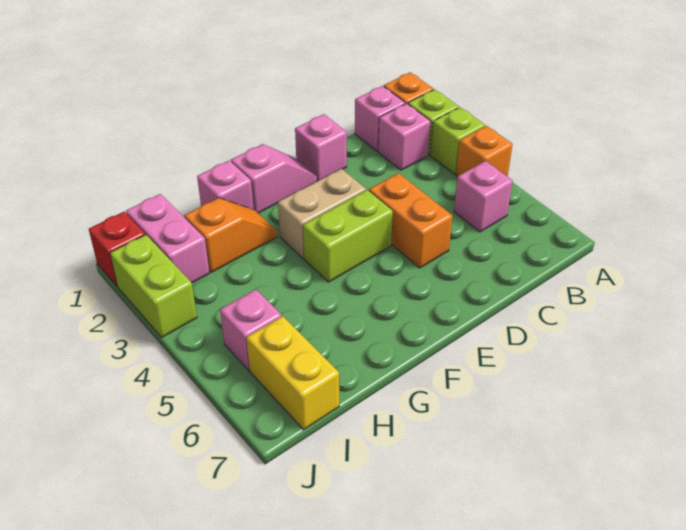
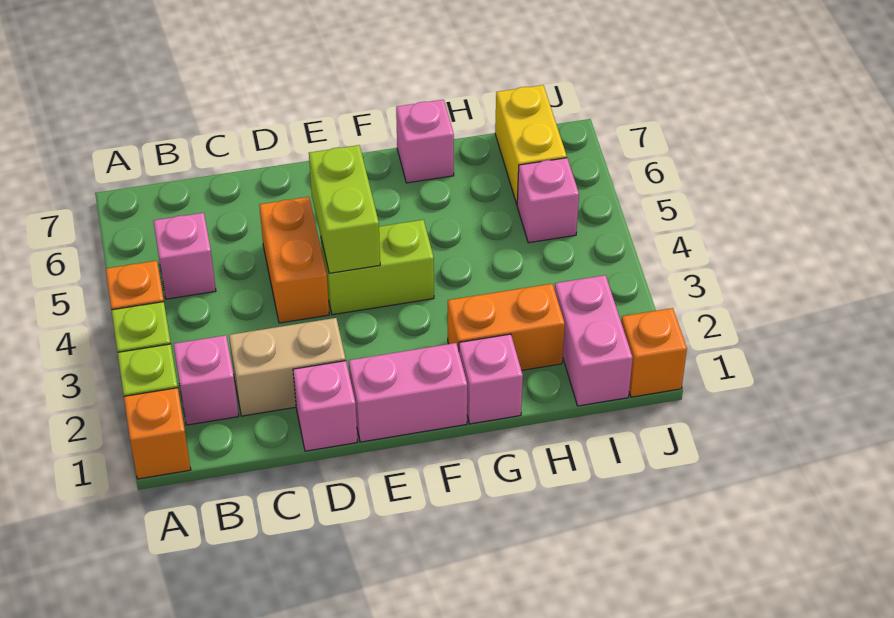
pink 1x1 brick [355,86,405,151] -> pink 1x1 brick moved to [396,100,454,183]
pink 1x2 slope [231,144,317,213] -> pink 1x2 brick [349,343,467,442]
tan 1x2 brick [278,169,366,259] -> tan 1x2 brick moved to [229,318,346,416]
orange 1x2 slope [185,198,277,272] -> orange 1x2 brick [448,284,565,370]
red 1x1 brick [89,212,145,287] -> orange 1x1 brick [621,308,687,397]
lime 1x2 brick [110,235,197,337] -> lime 1x2 brick moved to [309,145,380,273]

